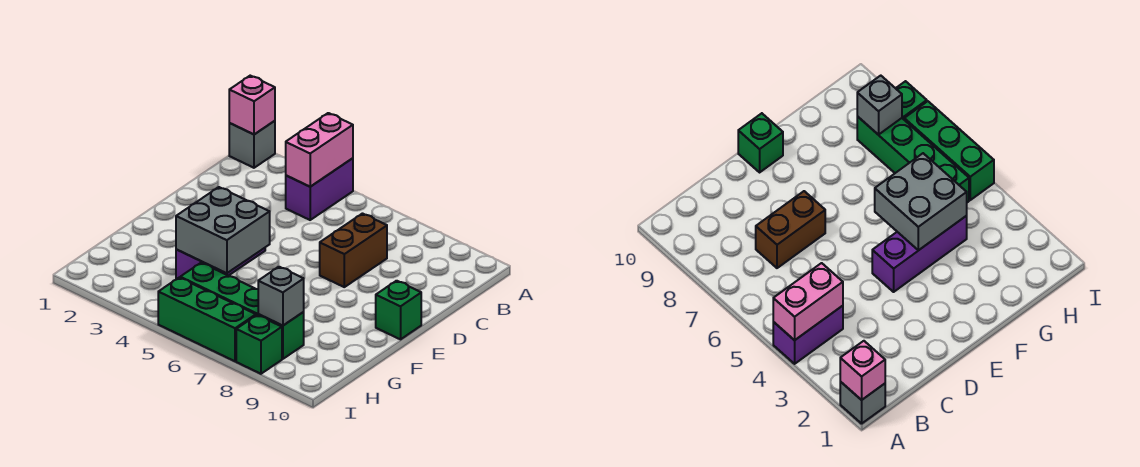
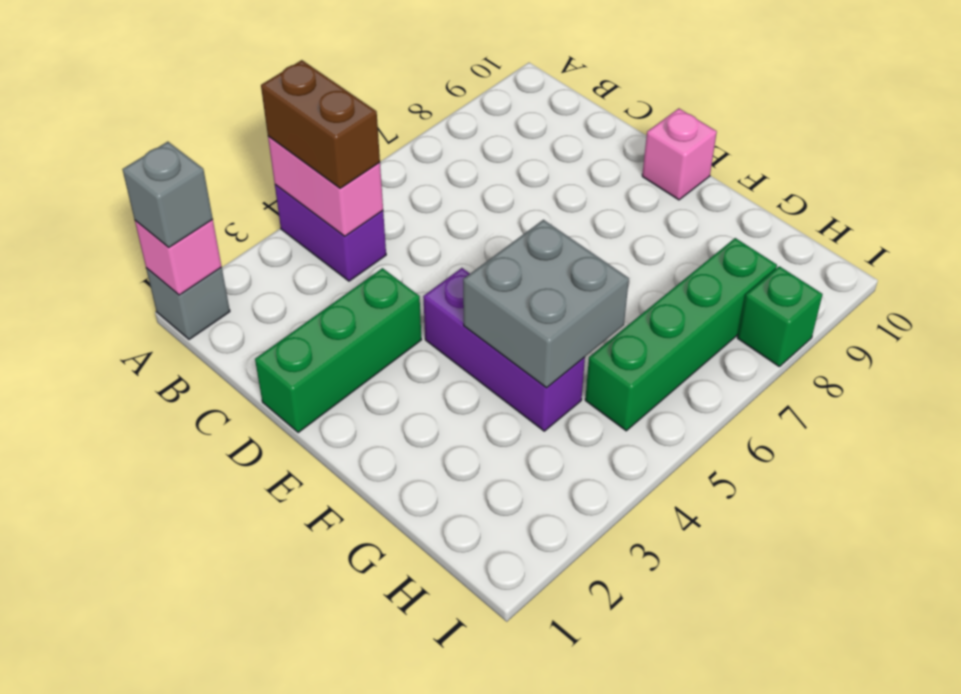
brown 1x2 brick [320,214,387,287] -> brown 1x2 brick moved to [261,60,380,188]
green 1x1 brick [376,281,421,339] -> pink 1x1 brick [642,108,717,200]
grey 1x1 brick [258,267,304,326] -> grey 1x1 brick moved to [123,142,213,247]
green 1x3 brick [158,278,256,361] -> green 1x3 brick moved to [255,268,421,433]

